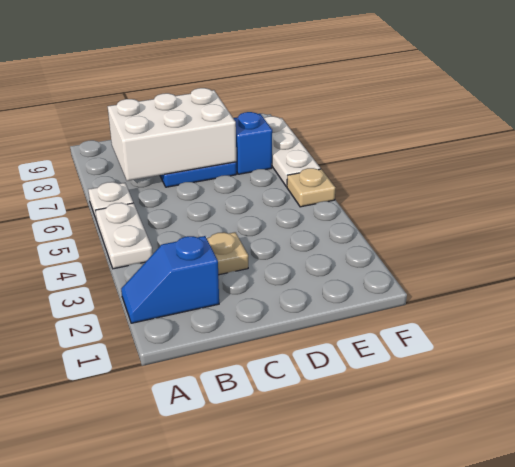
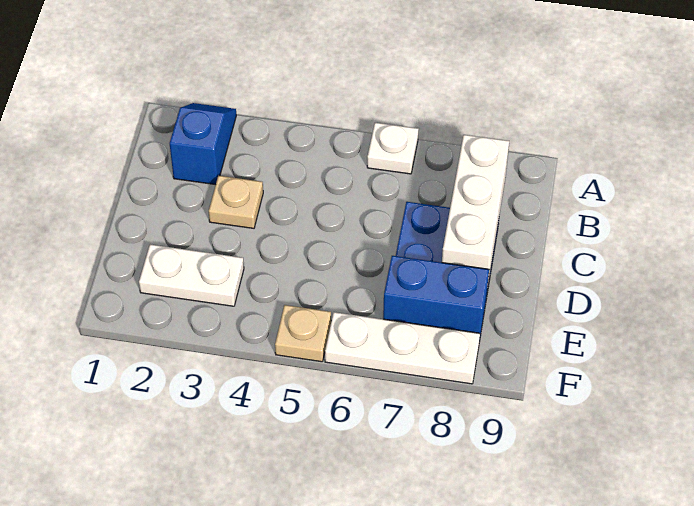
white 1x2 plate [95,203,153,269] -> white 1x2 plate moved to [139,244,244,306]
white 2x3 brick [108,88,236,181] -> white 1x3 brick [442,135,509,282]
blue 1x1 brick [233,112,272,174] -> blue 1x2 brick [383,256,489,342]

